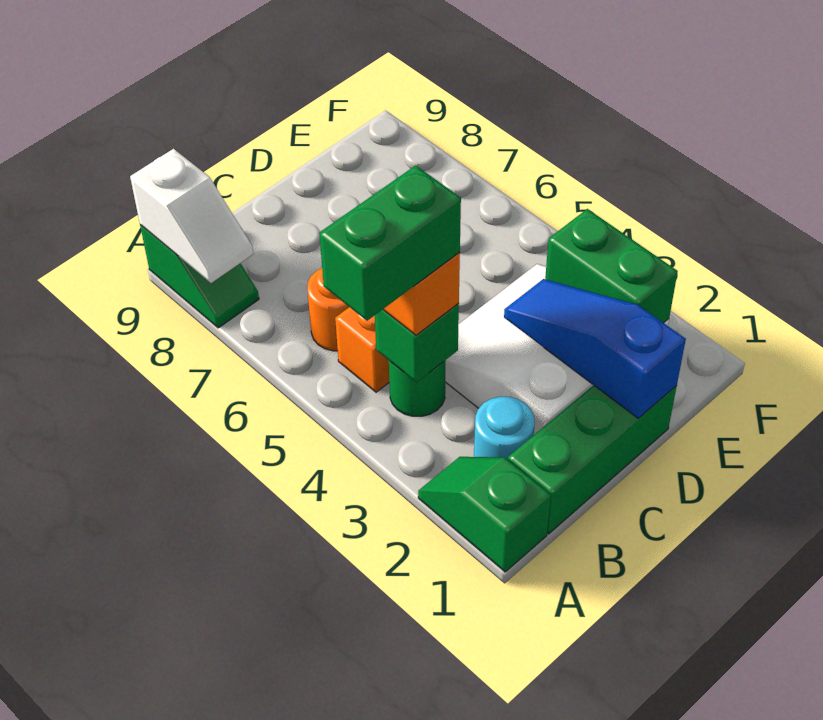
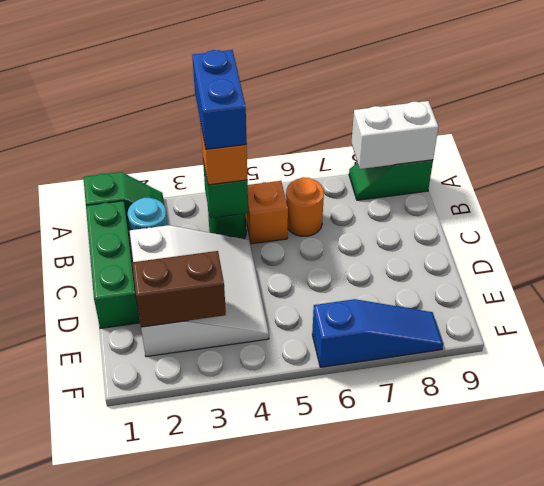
green 1x2 brick [319,165,461,321] -> blue 1x2 brick [192,50,247,149]
white 1x2 slope [130,149,253,283] -> white 1x2 brick [352,101,438,169]
blue 1x3 slope [504,279,686,418] -> blue 1x3 slope moved to [312,299,443,367]
green 1x2 brick [545,209,678,323] -> brown 1x2 brick [132,251,226,327]

